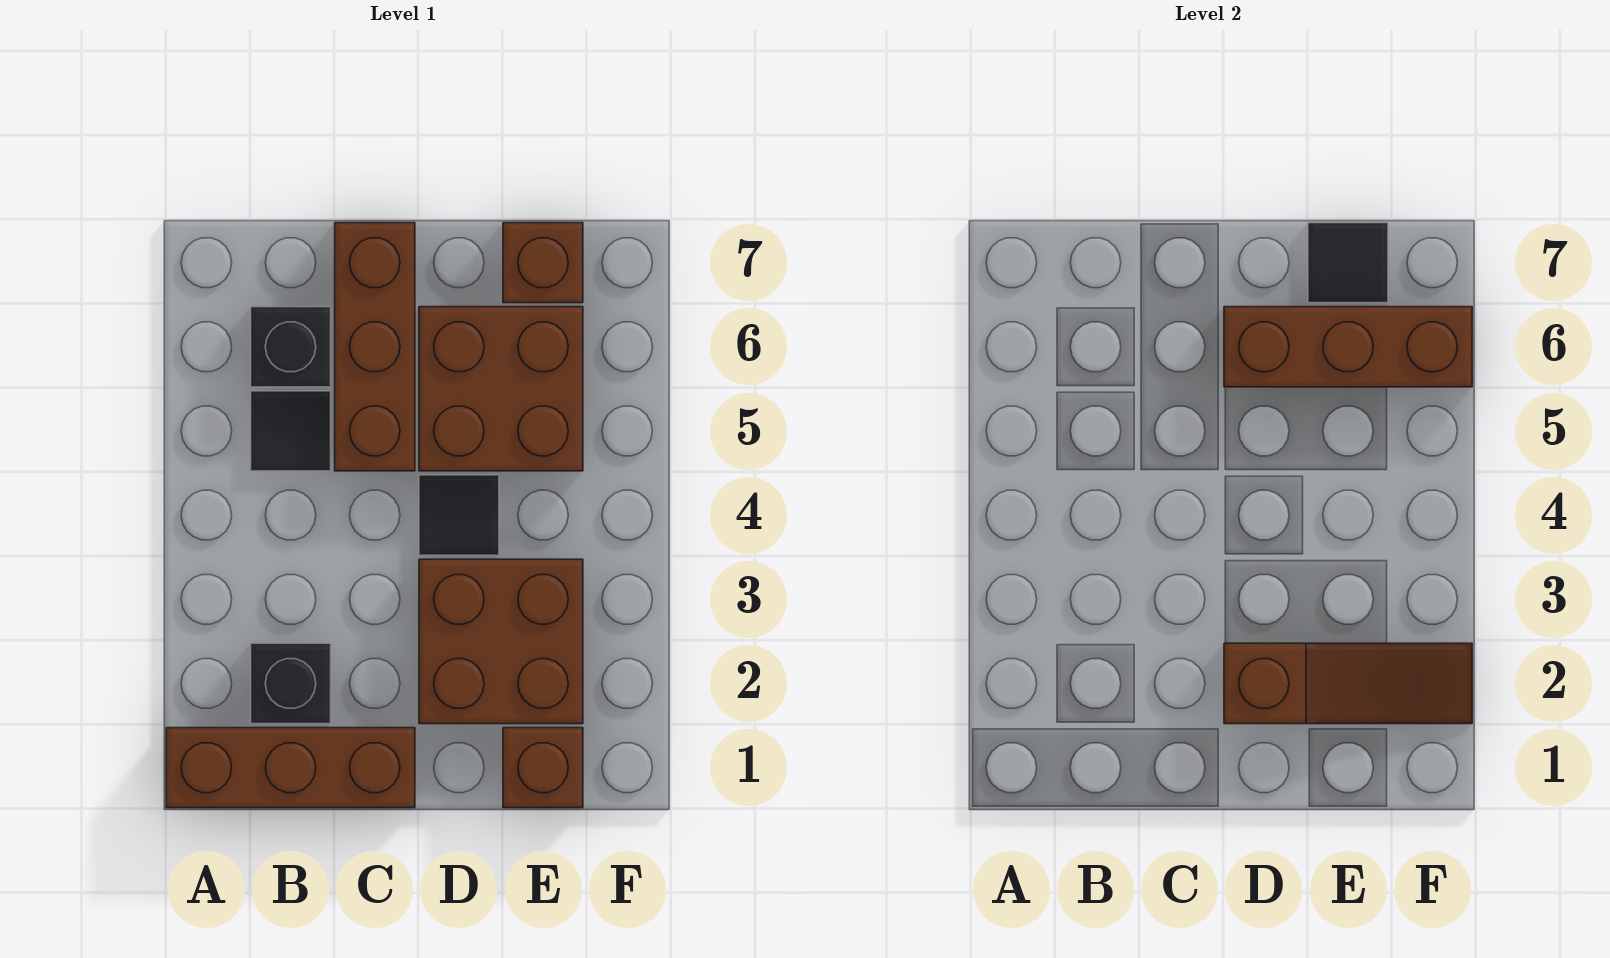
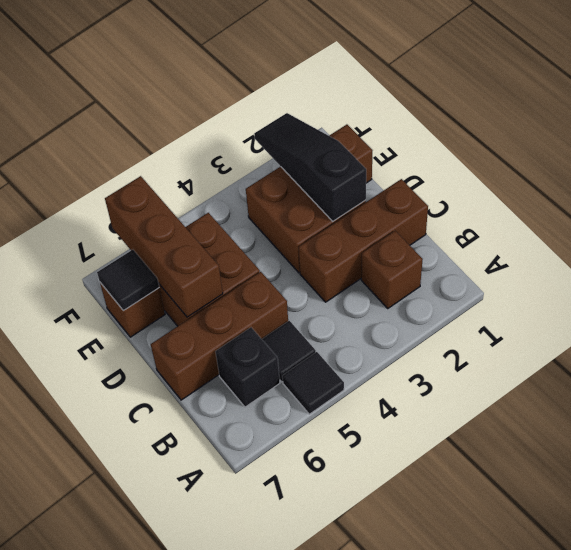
brown 1x3 brick [166,728,415,808] -> brown 1x3 brick turned to [299,179,428,302]
black 1x1 brick [251,643,331,724] -> brown 1x1 brick [361,231,423,308]
brown 1x3 slope [1224,643,1472,724] -> black 1x3 slope [254,113,366,221]
black 1x1 tile [419,475,499,555] -> black 1x1 tile moved to [282,352,344,414]

